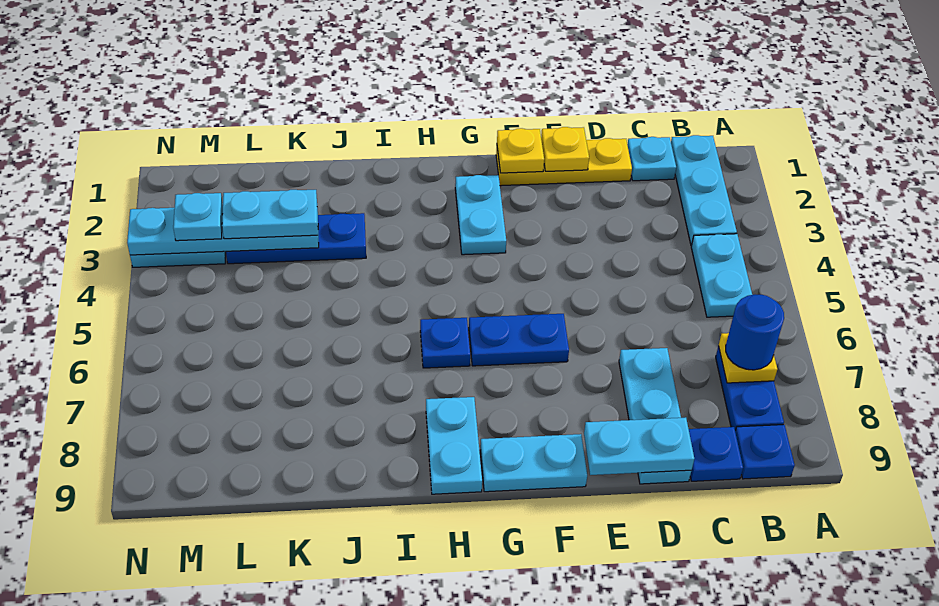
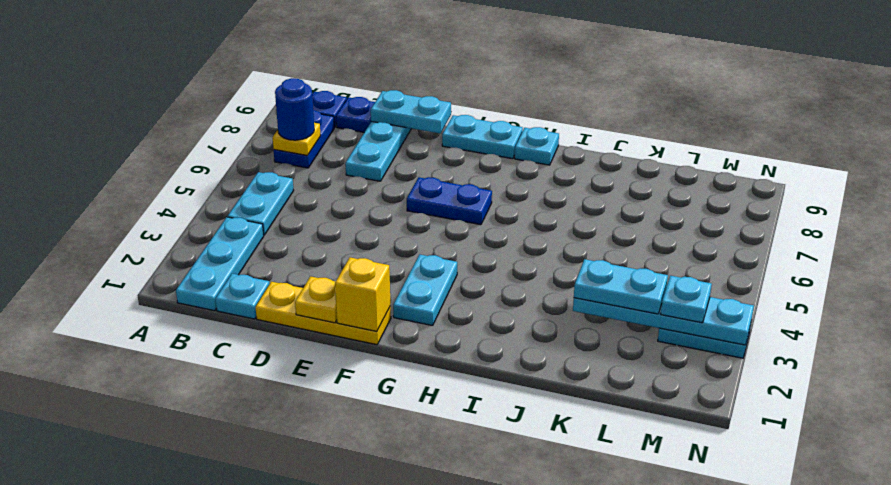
yellow 1x1 plate [497,128,544,173] -> yellow 1x1 brick [335,257,390,331]
blue 1x1 plate [420,318,470,368] -> none
cyan 1x2 plate [426,397,482,494] -> cyan 1x1 plate [515,127,559,165]
blue 1x3 plate [226,213,366,264] -> none

